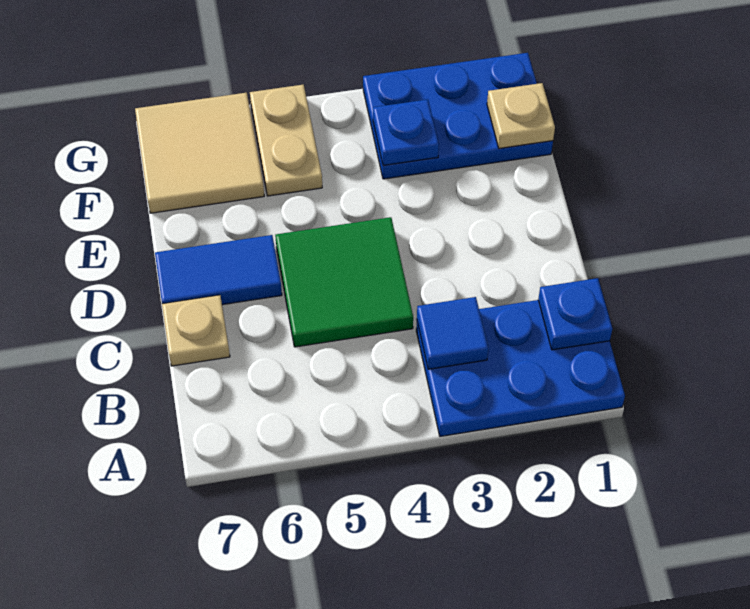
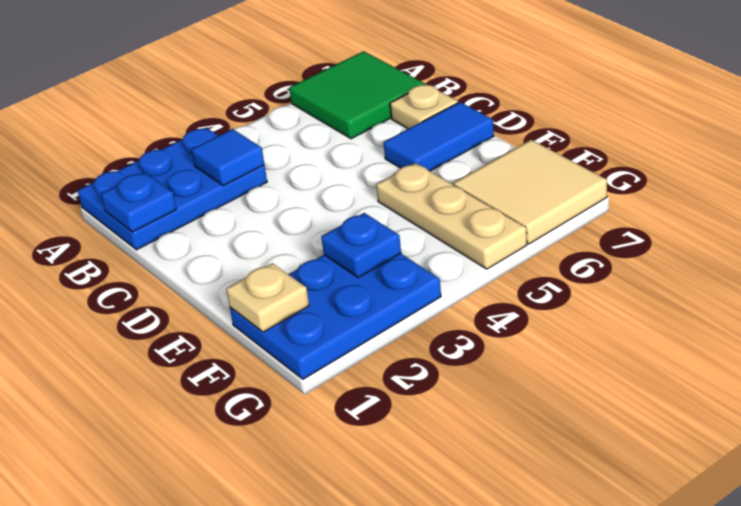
green 2x2 tile [275,217,413,347] -> green 2x2 tile moved to [289,51,425,139]
tan 1x2 plate [250,85,322,196] -> tan 1x3 plate [376,163,527,269]

